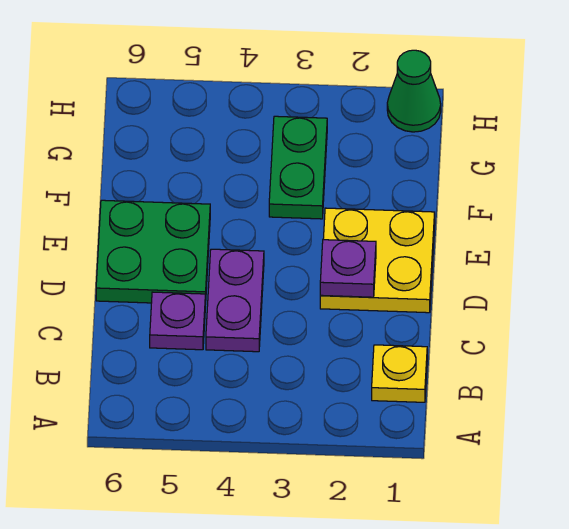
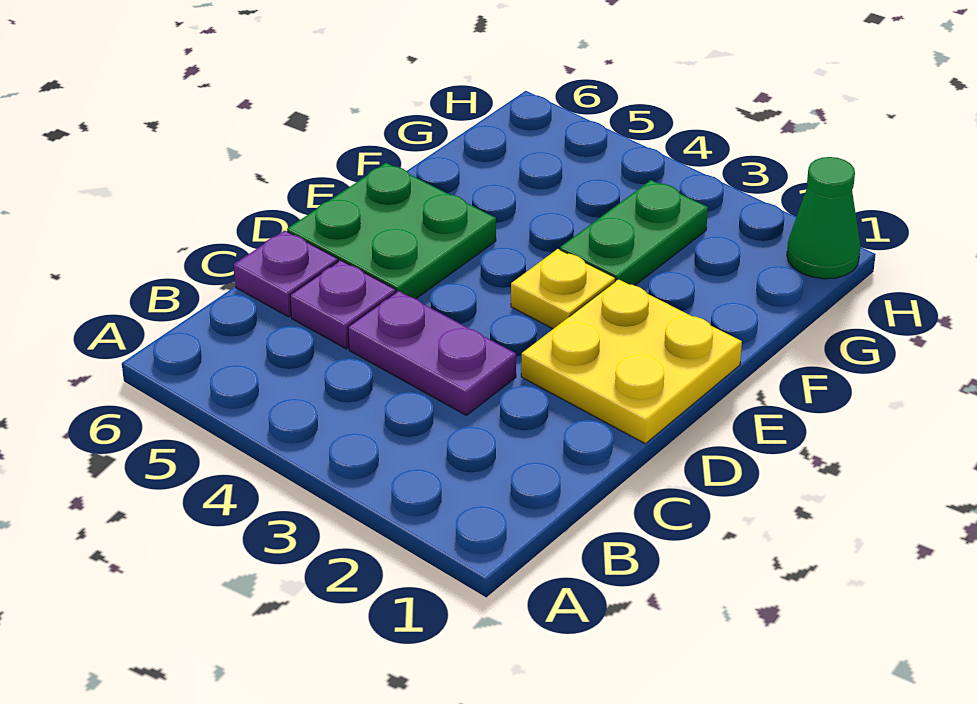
yellow 1x1 plate [372,345,427,402] -> yellow 1x1 plate moved to [511,249,615,329]
purple 1x2 plate [206,249,264,352] -> purple 1x2 plate turned to [348,291,516,415]
purple 1x1 plate [320,240,376,297] -> purple 1x1 plate moved to [234,230,338,317]

